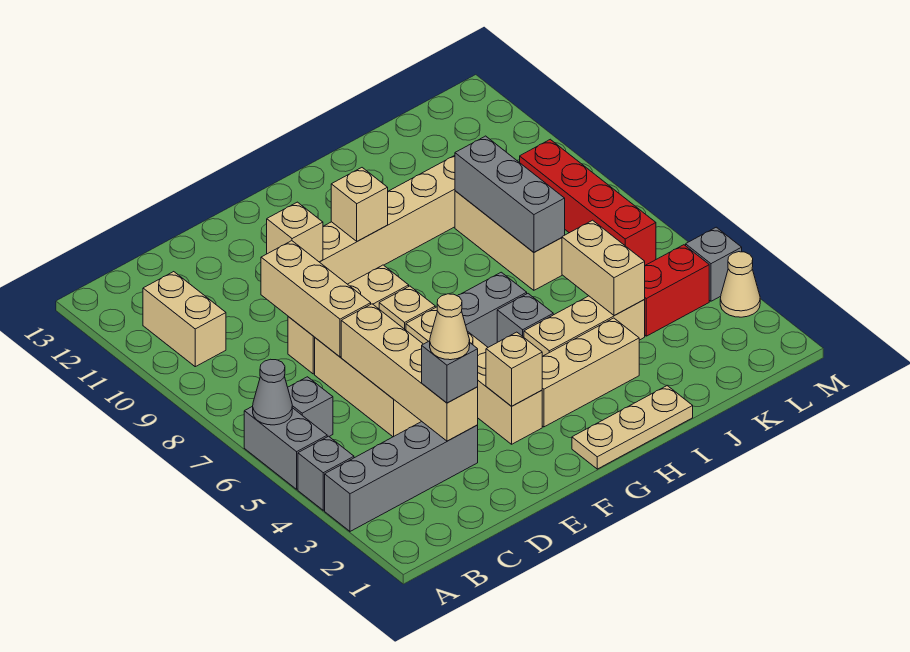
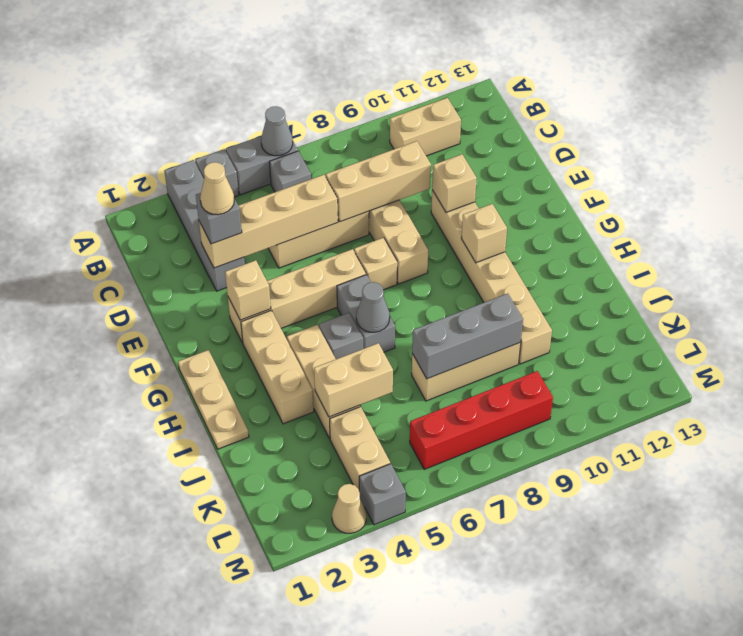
none -> grey 1x1 cone [356,282,390,332]
red 1x2 brick [644,245,709,336] -> tan 1x2 brick [330,407,390,489]

